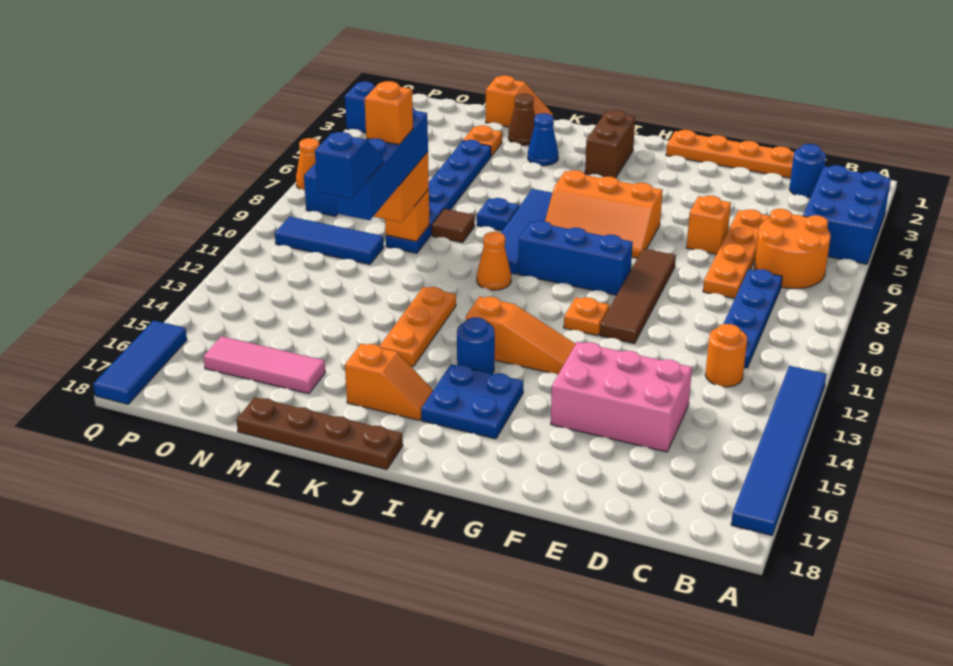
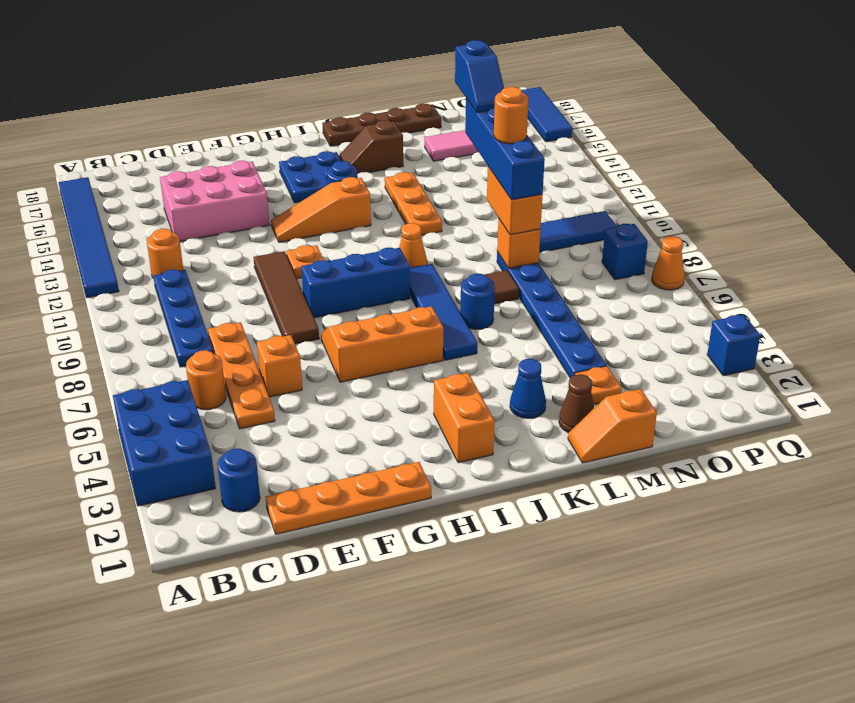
orange 2x2 round brick [755,209,831,289] -> orange 1x1 round brick [186,350,226,410]
brown 1x2 brick [585,110,635,178] -> orange 1x2 brick [434,373,494,463]
orange 1x2 slope [345,344,433,420] -> brown 1x2 slope [339,120,403,174]
blue 1x1 plate [477,198,519,231] -> blue 1x1 round brick [460,274,495,329]
orange 1x1 brick [365,81,413,145] -> orange 1x1 round brick [494,87,529,144]

